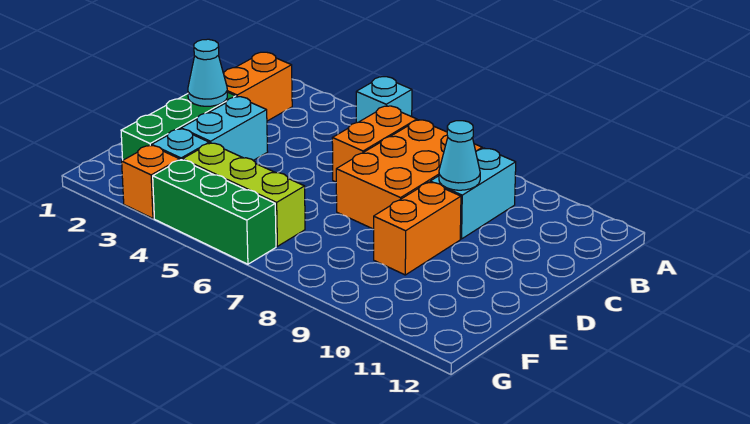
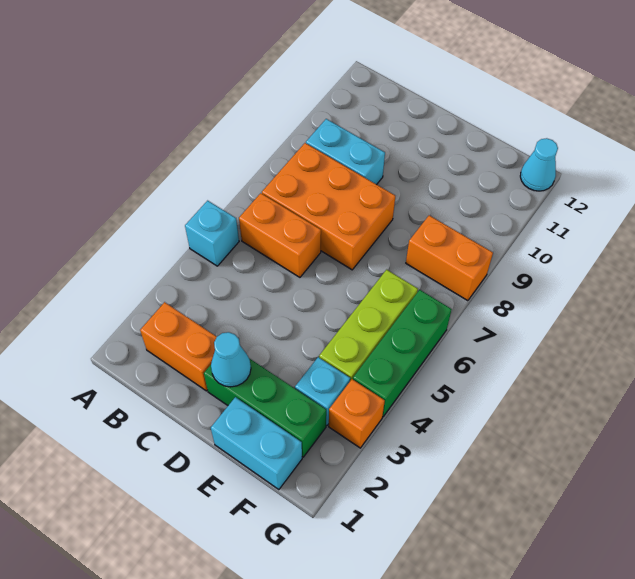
cyan 1x1 cone [439,121,480,190] -> cyan 1x1 cone moved to [520,138,558,191]
cyan 1x2 brick [181,97,268,160] -> cyan 1x2 brick moved to [211,397,302,490]
orange 1x2 brick [374,182,461,275] -> orange 1x2 brick moved to [406,215,493,301]

